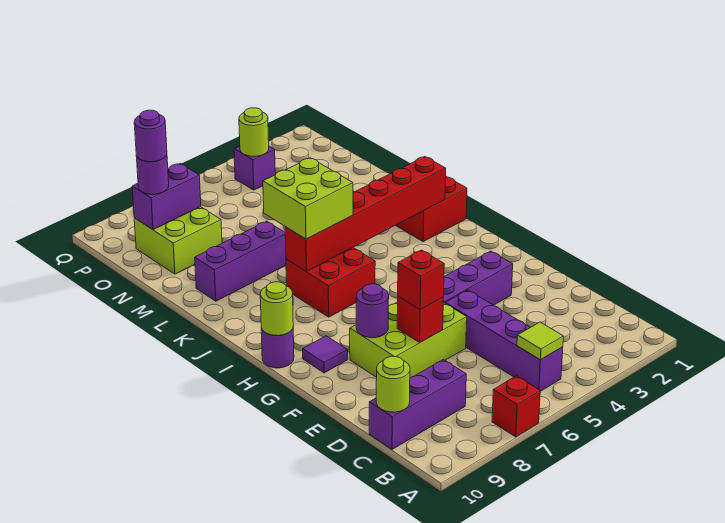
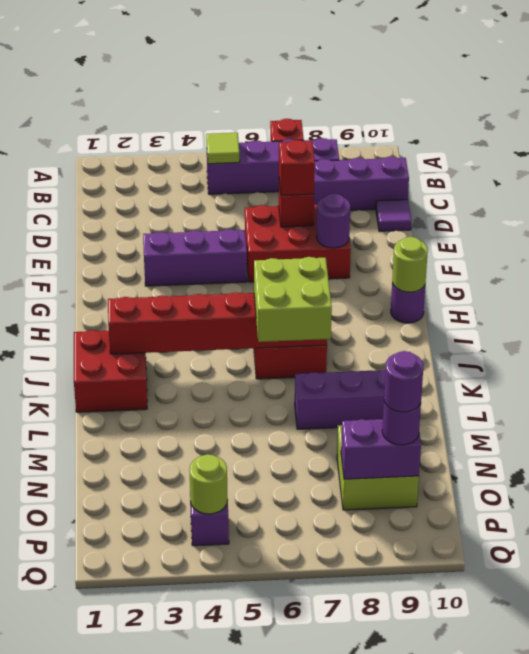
purple 1x4 brick [445,290,563,391] -> purple 1x4 brick turned to [207,138,339,194]
lime 1x1 round brick [376,356,410,412] -> none
lime 2x3 brick [350,302,467,378] -> red 2x3 brick [245,205,351,282]
purple 1x1 tile [303,336,348,373] -> purple 1x1 tile moved to [376,200,411,231]

